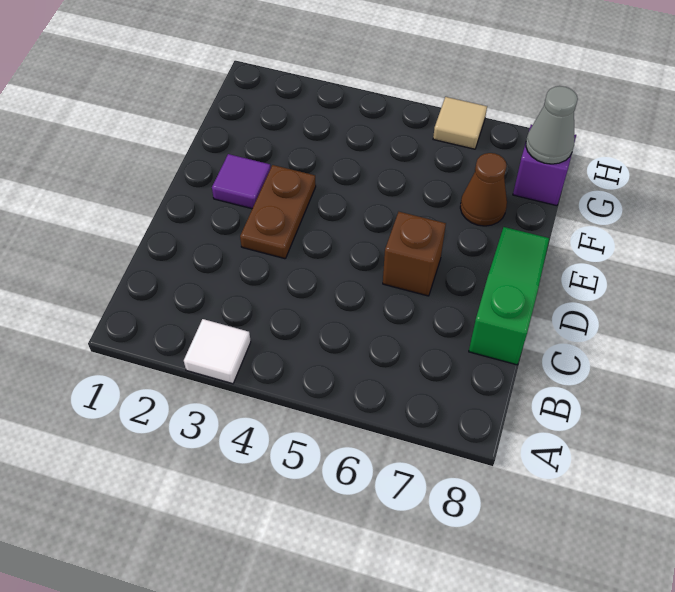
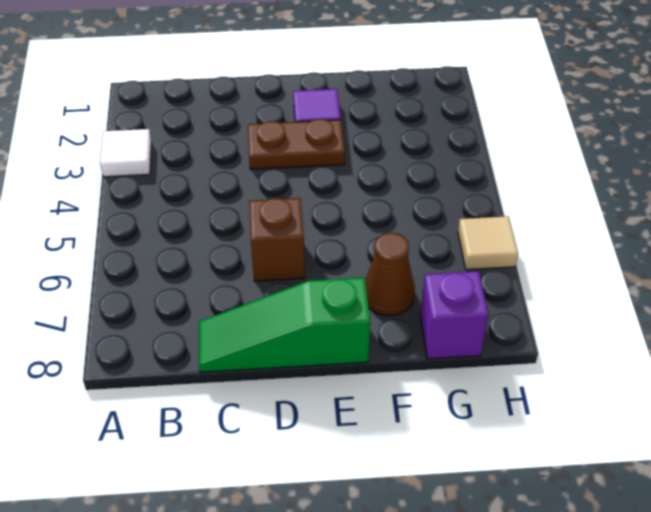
green 1x3 slope [469,227,549,365] -> green 1x3 slope turned to [199,278,370,372]
grey 1x1 cone [526,86,578,164] -> none

